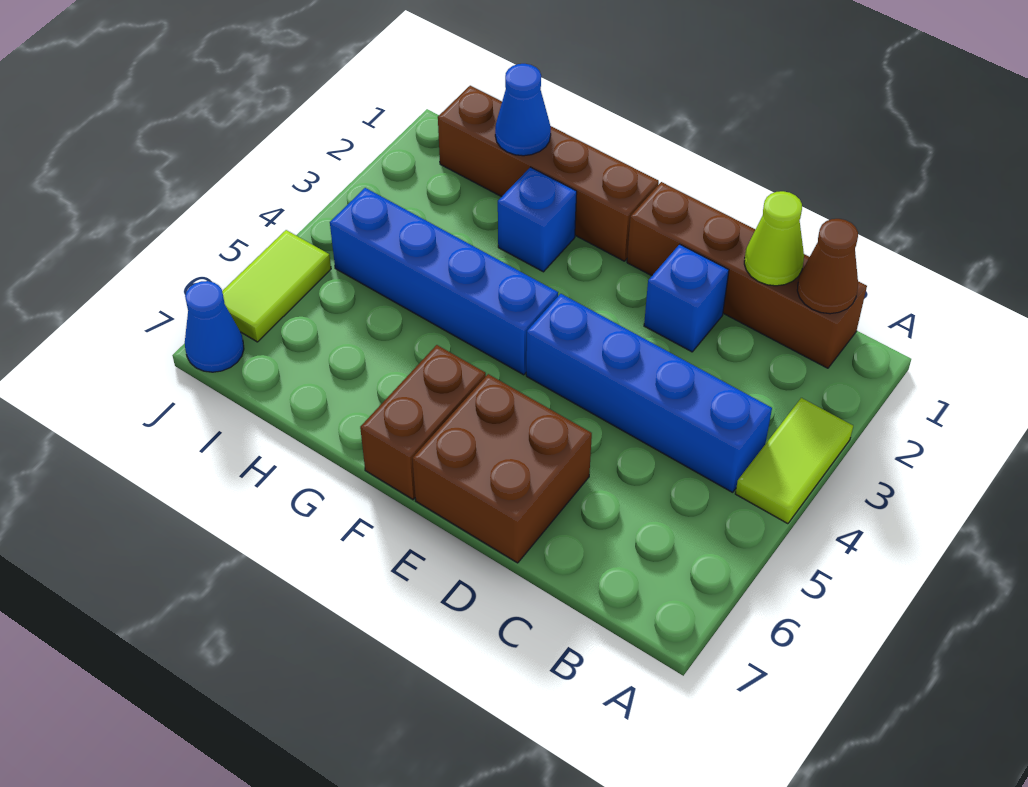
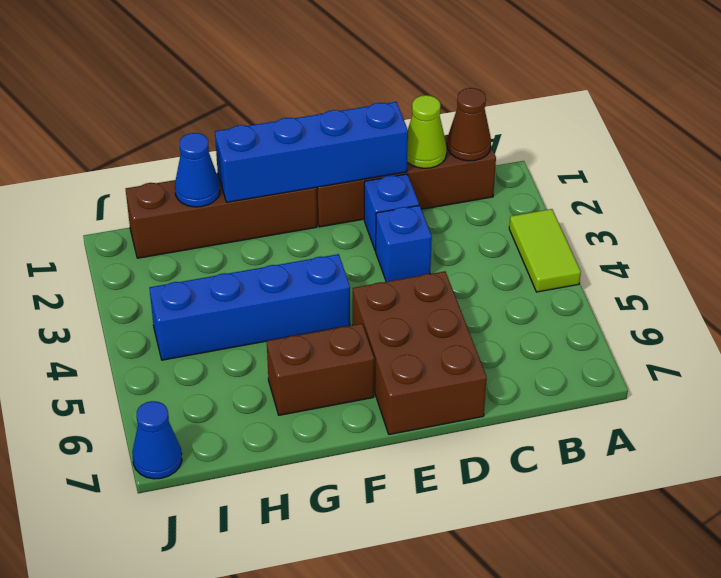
blue 1x4 brick [526,294,772,492] -> blue 1x4 brick moved to [215,102,408,202]
brown 2x2 brick [412,374,592,563] -> brown 2x3 brick [353,271,487,435]
brown 1x2 brick [360,345,486,499] -> brown 1x2 brick turned to [267,324,374,415]
blue 1x1 brick [498,167,577,272] -> blue 1x1 brick moved to [376,205,432,282]
lime 1x2 tile [222,230,331,342] -> none

